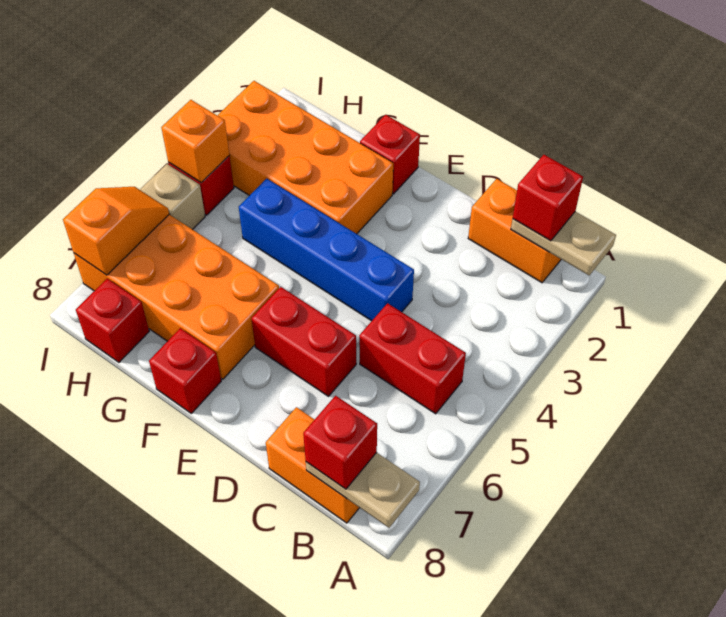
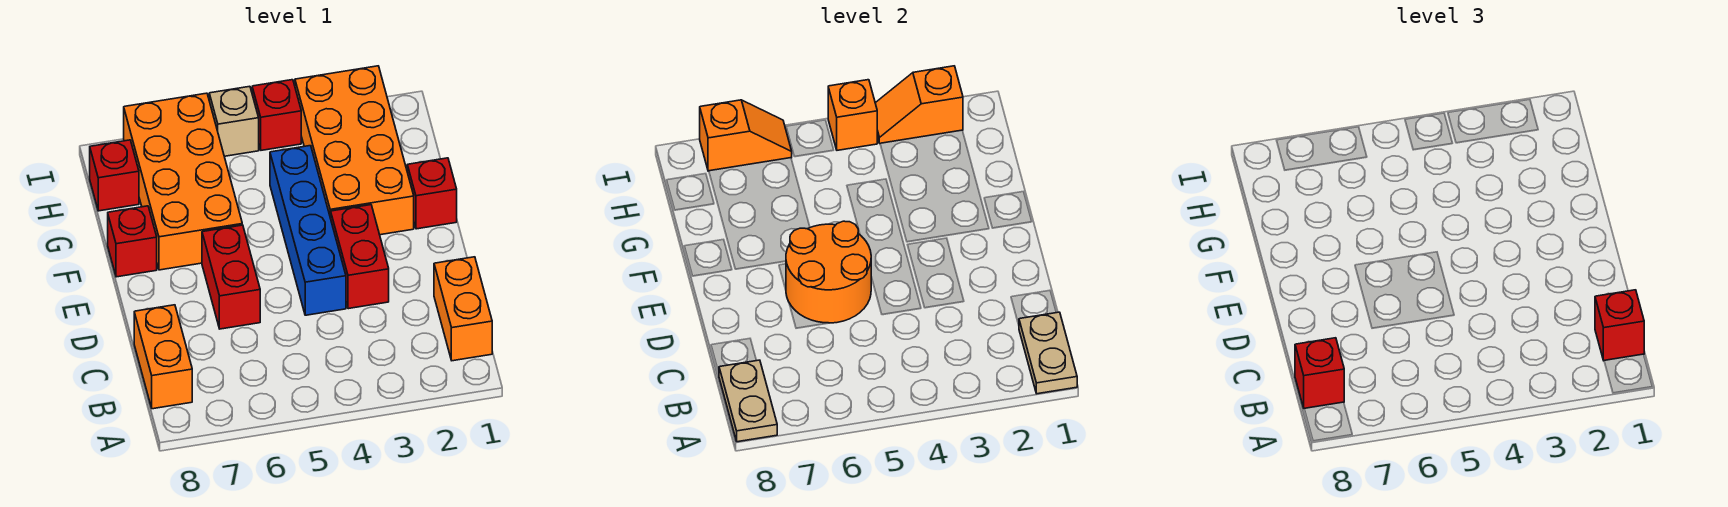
red 1x2 brick [359,303,466,414] -> red 1x2 brick moved to [331,205,389,309]
none -> orange 2x2 round brick [786,221,871,323]
none -> orange 1x2 slope [875,66,963,143]

